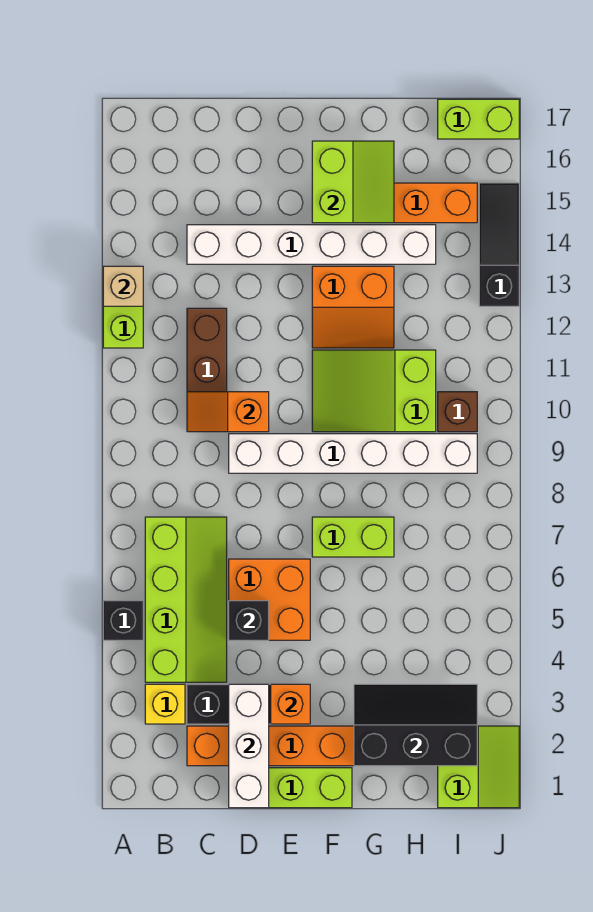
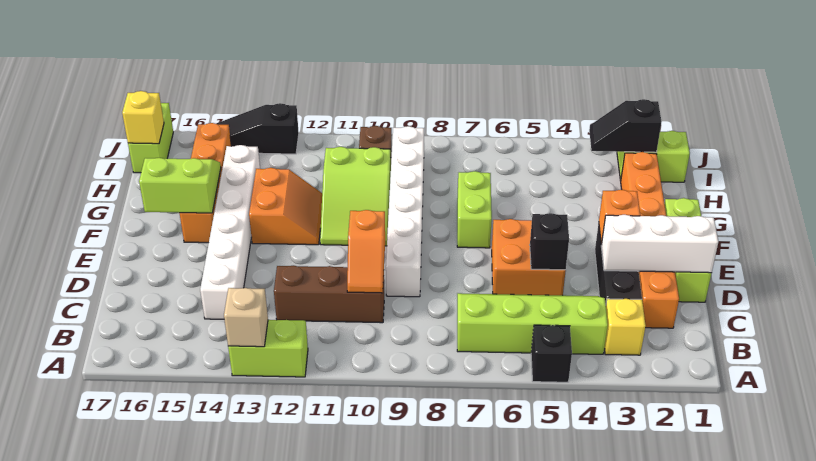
black 2x3 slope [354,684,477,766] -> black 1x2 slope [589,99,662,152]
none -> yellow 1x1 brick [122,91,164,144]

